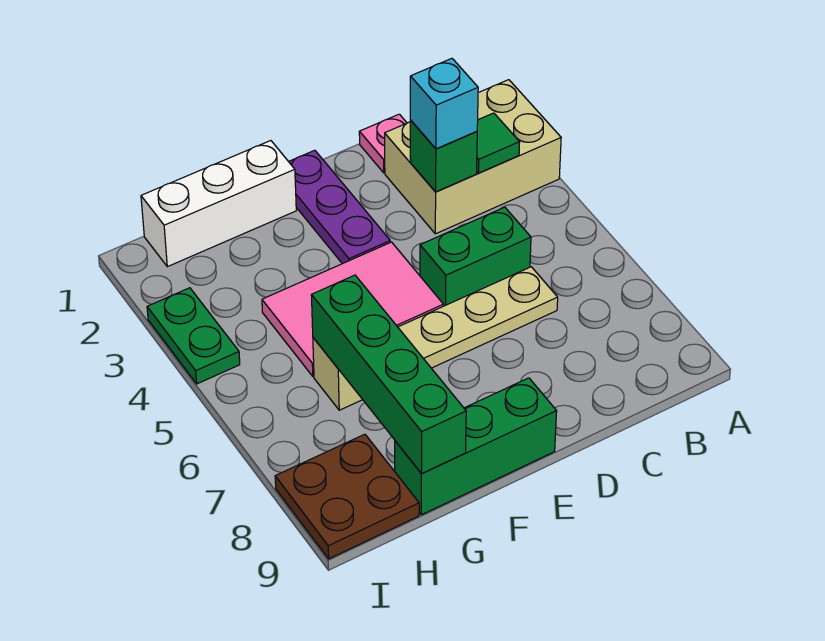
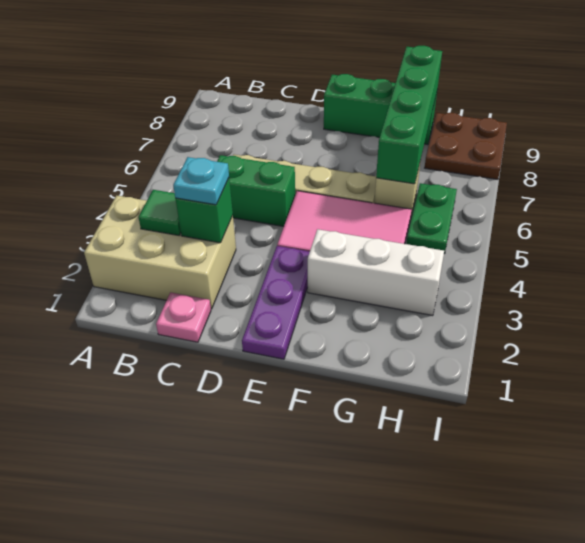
cyan 1x1 brick [410,59,478,149] -> cyan 1x1 plate [173,157,229,205]
white 1x3 brick [141,141,296,267] -> white 1x3 brick moved to [308,229,444,316]
green 1x2 plate [147,288,240,384] -> green 1x2 plate moved to [407,183,457,254]

